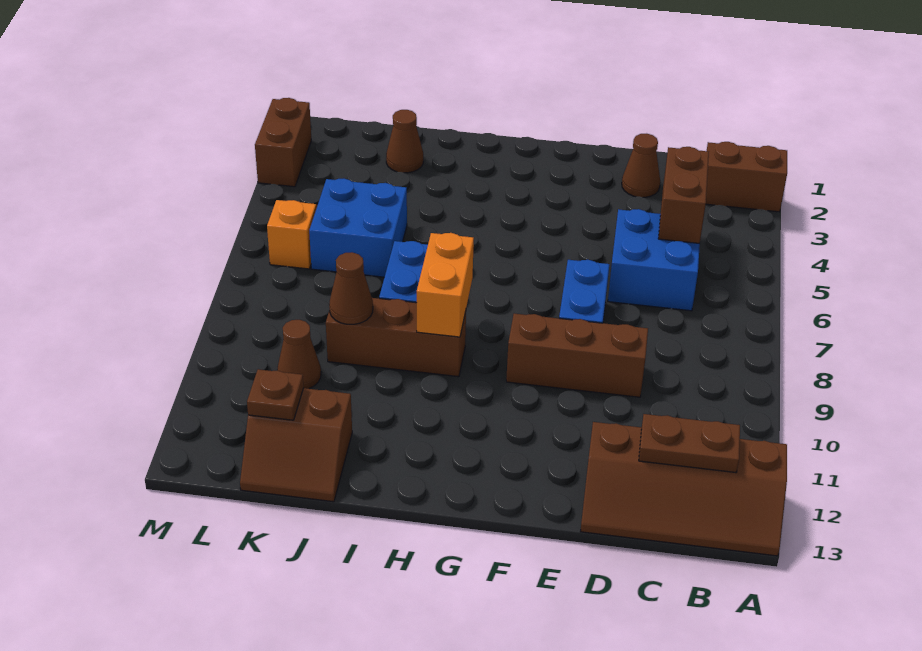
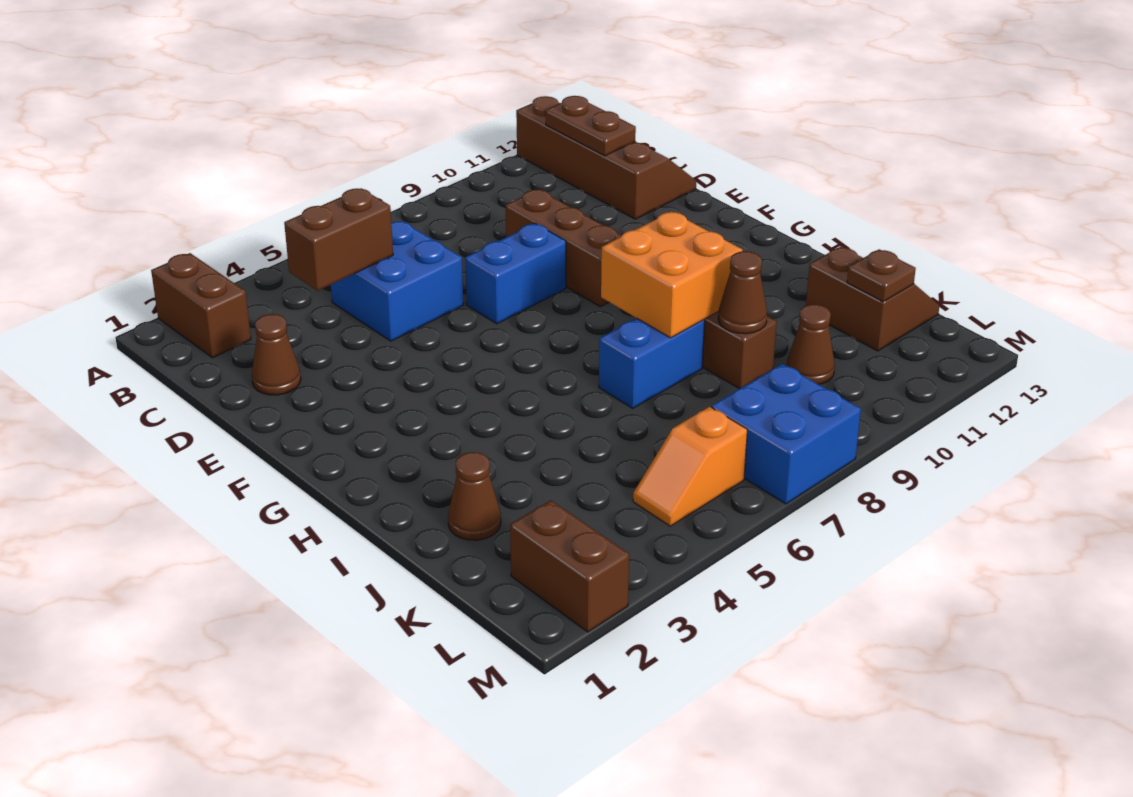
orange 1x2 brick [417,233,474,337] -> orange 2x2 brick [601,212,742,338]
blue 2x2 brick [309,179,407,277] -> blue 2x2 brick moved to [711,364,861,504]
brown 1x2 brick [255,98,311,187] -> brown 1x2 brick turned to [510,500,629,632]

